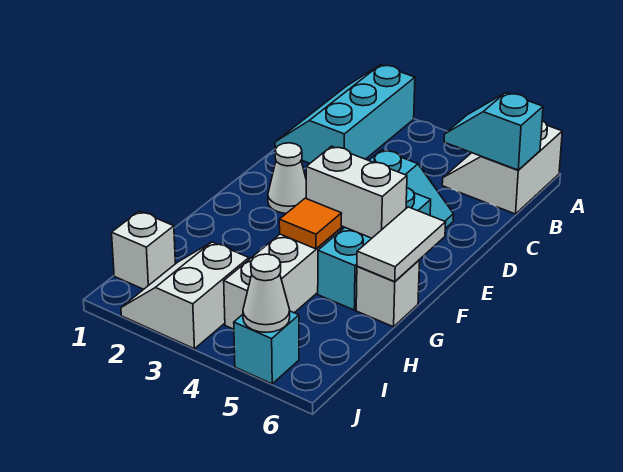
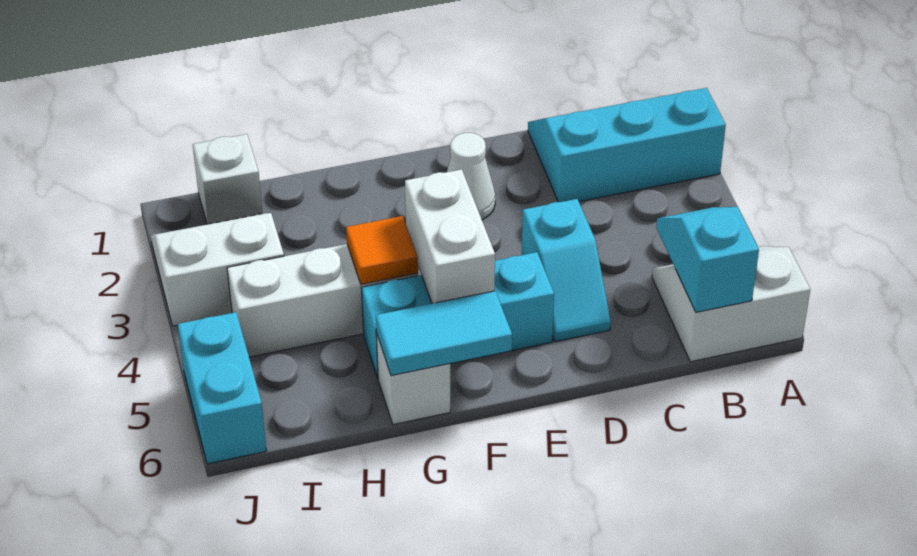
white 1x2 tile [357,207,446,282] -> cyan 1x2 tile [376,291,512,376]
cyan 1x1 brick [234,311,299,384] -> cyan 1x2 brick [178,312,267,464]
white 1x1 cone [243,254,290,332] -> none

